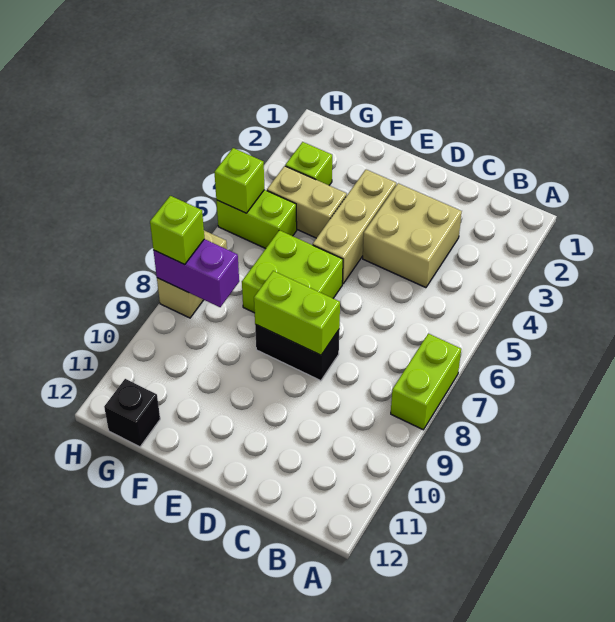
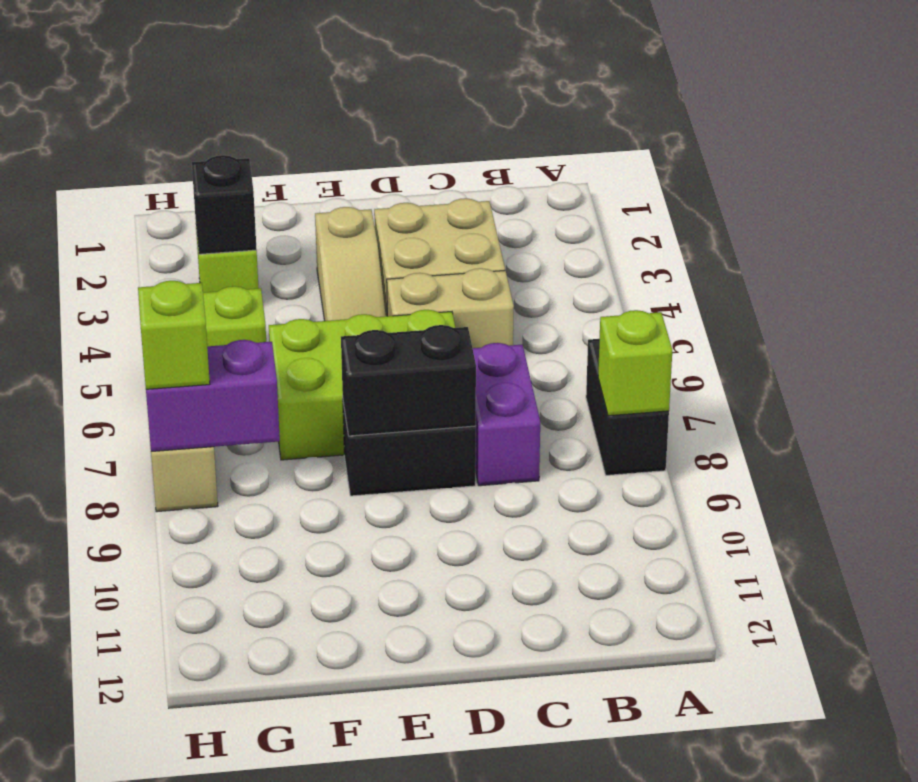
lime 1x2 brick [391,333,461,430] -> black 1x2 brick [586,339,669,475]
none -> purple 1x2 brick [473,343,540,486]
lime 1x2 brick [254,271,340,355] -> black 1x2 brick [341,325,476,436]
tan 1x3 brick [313,170,396,284] -> tan 1x3 slope [315,207,386,321]
lime 2x2 brick [242,230,343,313] -> lime 2x3 brick [269,310,455,460]
tan 1x2 brick [267,166,347,238] -> tan 1x2 brick moved to [387,268,514,348]
black 1x1 brick [104,379,160,447] -> black 1x1 brick moved to [192,155,257,254]
lime 1x1 brick [214,148,264,213] -> lime 1x1 brick moved to [598,310,672,416]

